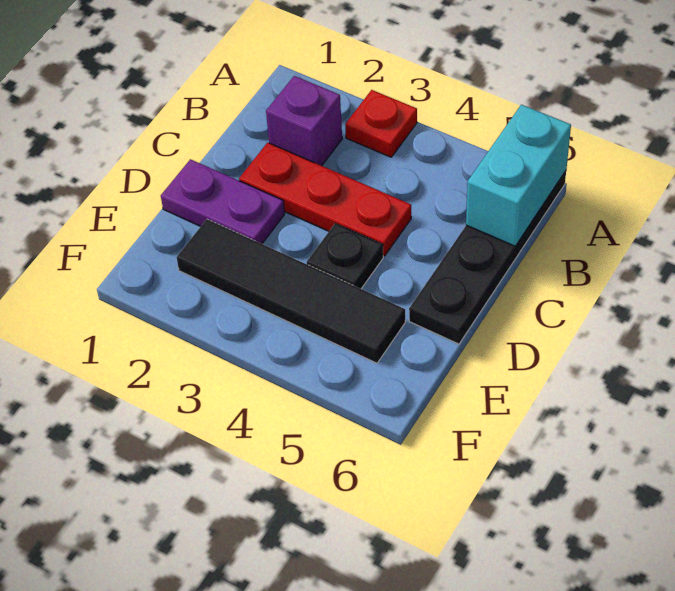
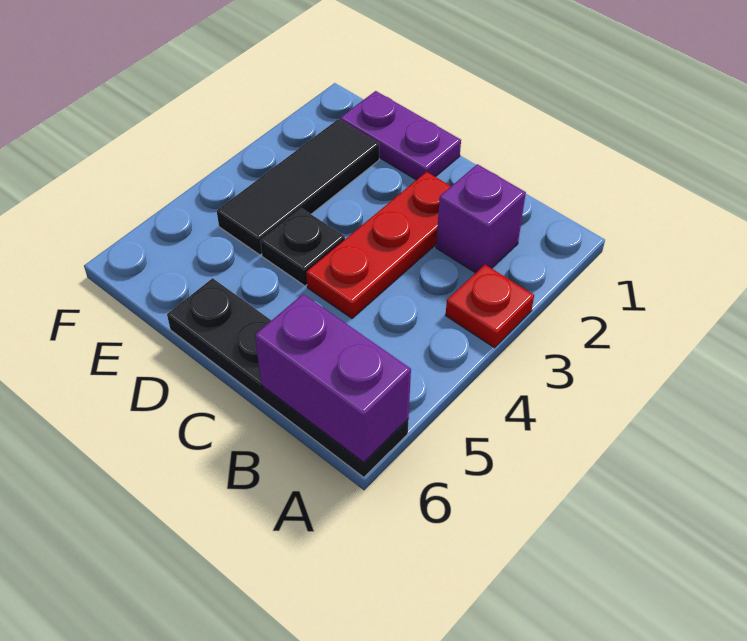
cyan 1x2 brick [466,105,571,246] -> purple 1x2 brick [255,294,411,463]
purple 1x2 plate [161,159,285,244] -> purple 1x2 plate turned to [340,91,461,180]
black 1x4 tile [177,219,405,363] -> black 1x3 tile [217,119,379,255]

